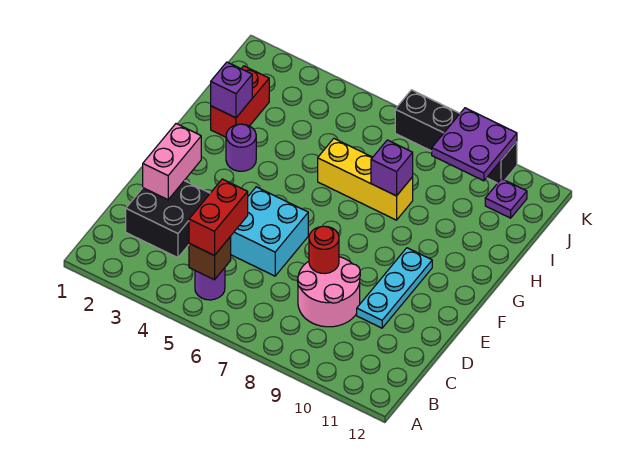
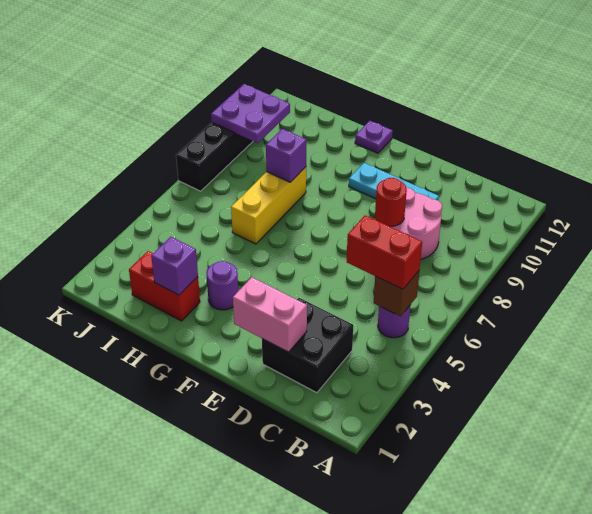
cyan 2x2 brick [230,187,308,276] -> none
purple 1x1 plate [485,179,527,218] -> purple 1x1 plate moved to [355,121,393,153]

